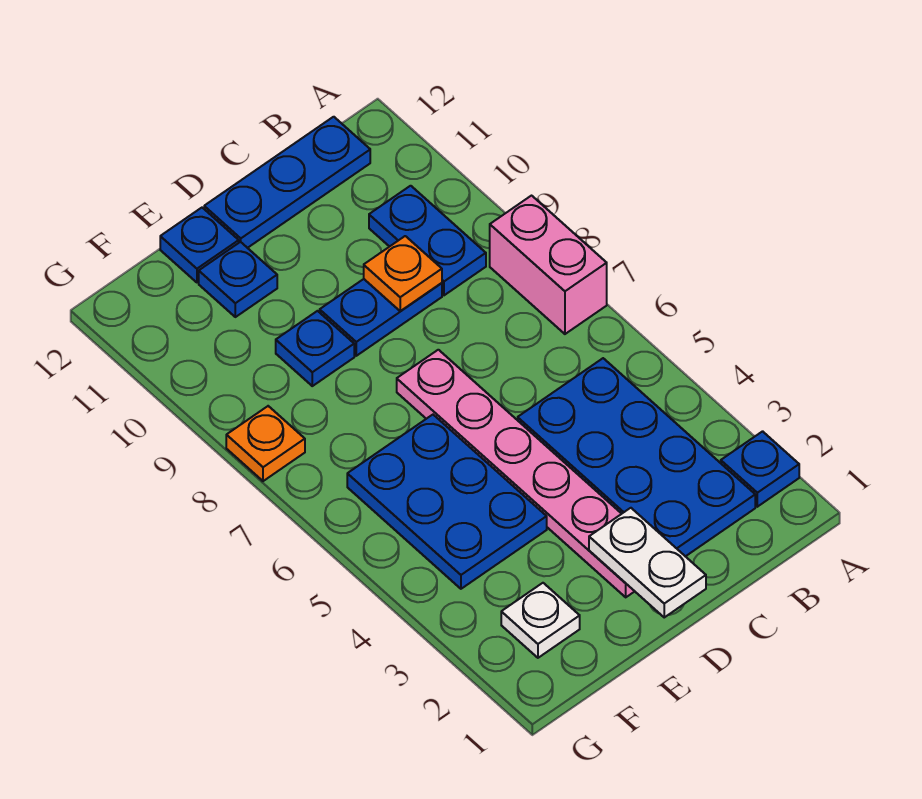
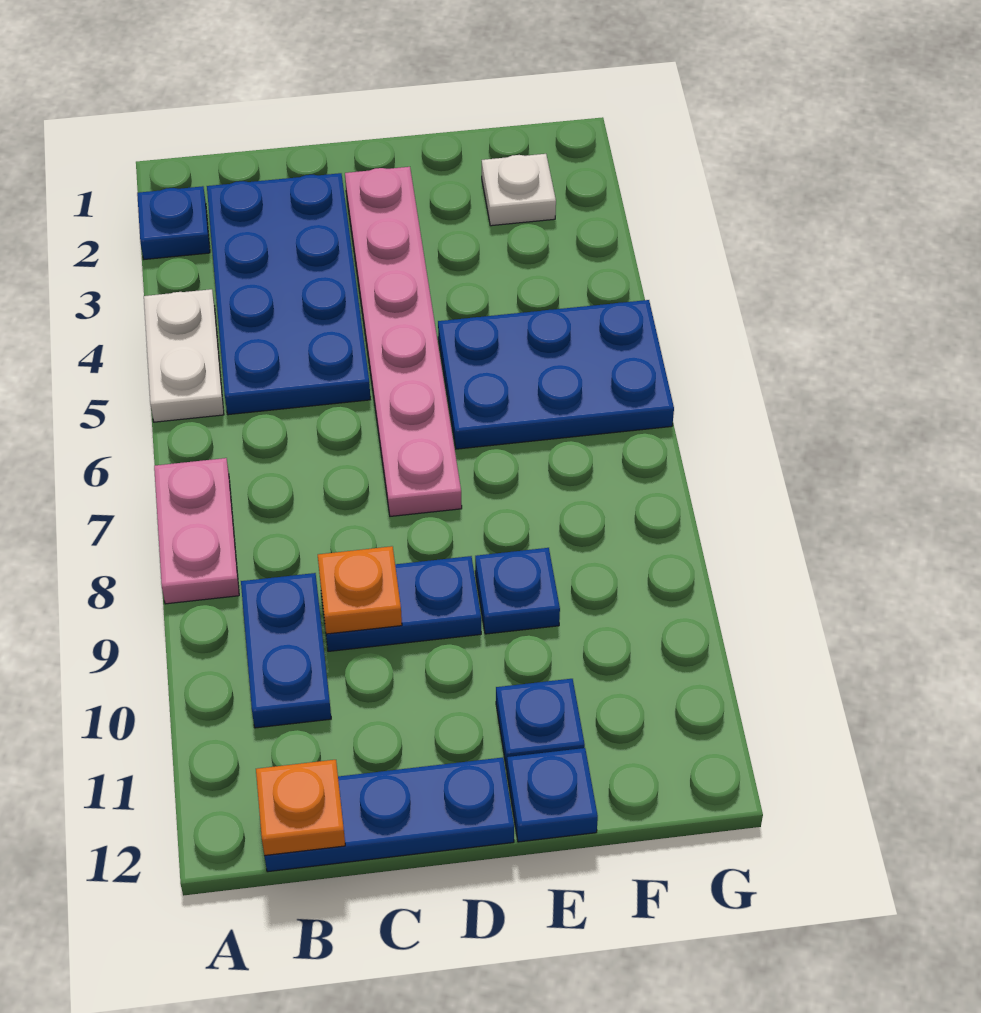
pink 1x2 brick [490,196,607,334] -> pink 1x2 plate [154,458,239,604]
white 1x2 plate [589,508,706,617] -> white 1x2 plate moved to [144,289,224,422]
blue 2x3 plate [347,415,547,589] -> blue 2x3 plate turned to [438,300,674,449]
orange 1x1 plate [226,406,305,481] -> orange 1x1 plate moved to [256,760,345,856]

